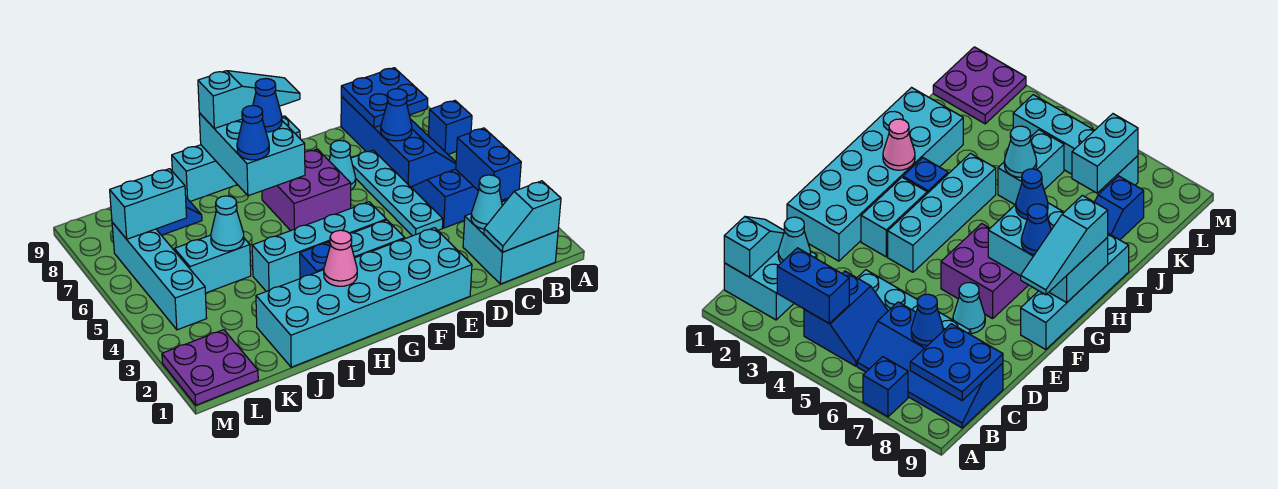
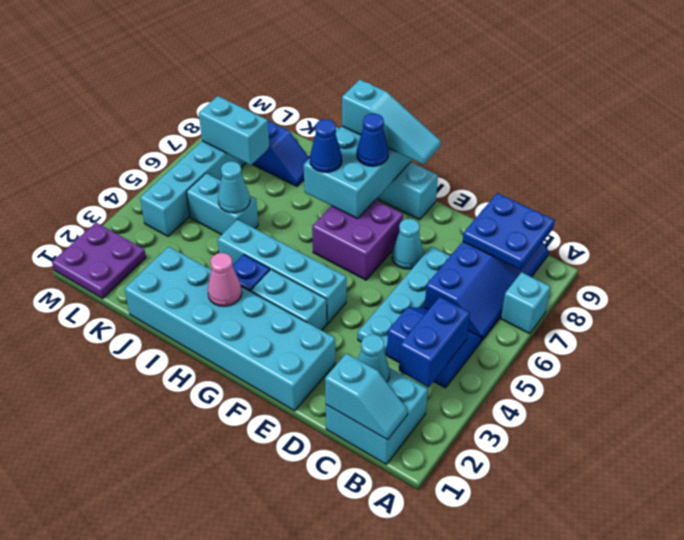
blue 1x1 brick [429,101,472,154] -> cyan 1x1 brick [501,272,551,334]
cyan 1x2 slope [484,181,561,252] -> cyan 1x2 slope turned to [325,353,408,440]
blue 1x1 cone [381,89,412,141] -> none

